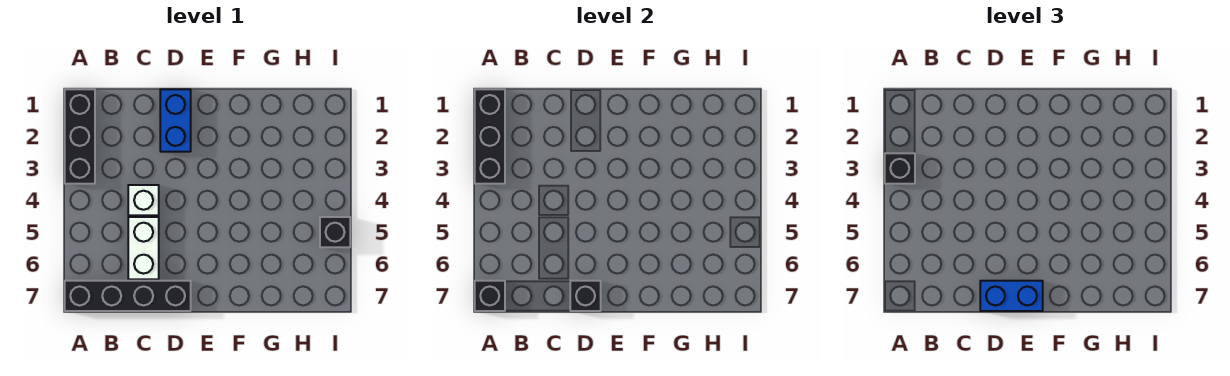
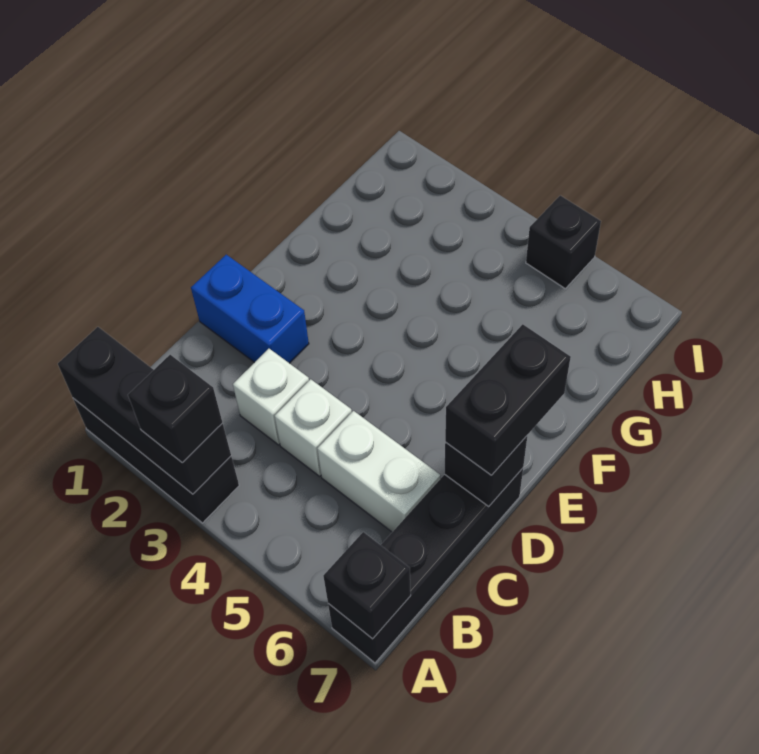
none -> white 1x1 brick [233,349,309,445]
blue 1x2 brick [980,281,1043,311] -> black 1x2 brick [445,324,571,475]

